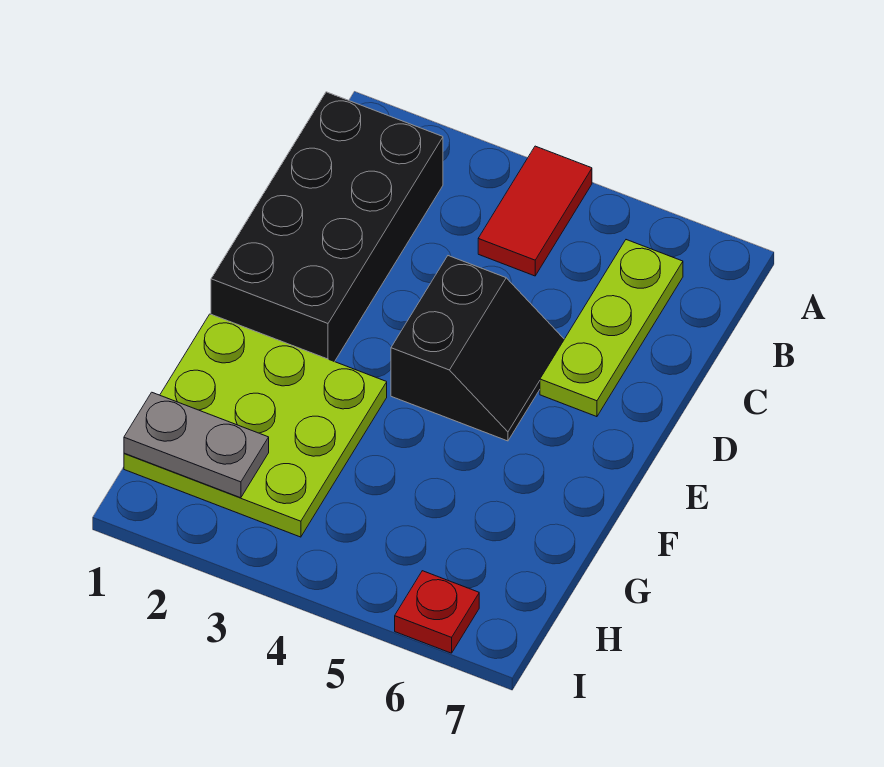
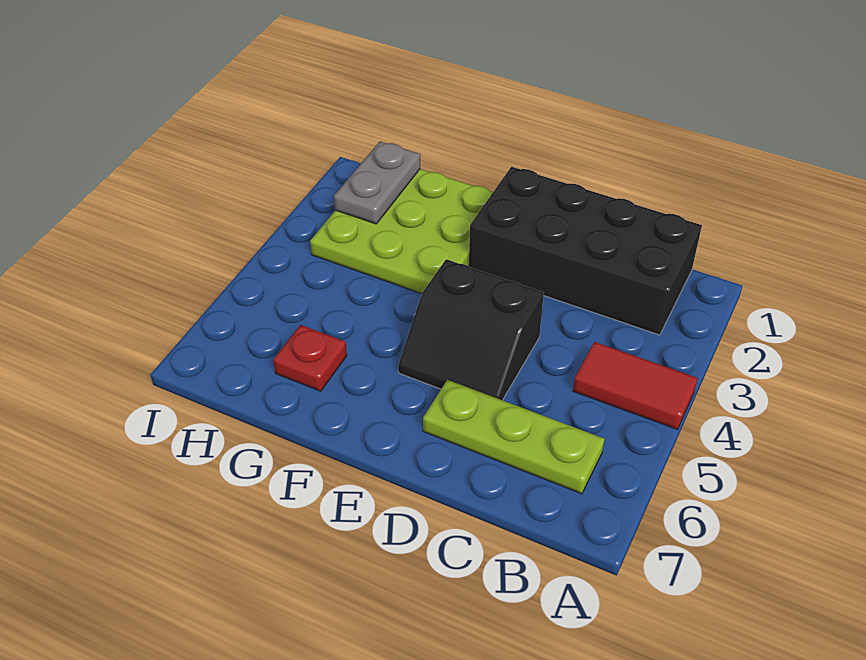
red 1x1 plate [395,571,479,653] -> red 1x1 plate moved to [273,325,347,391]

